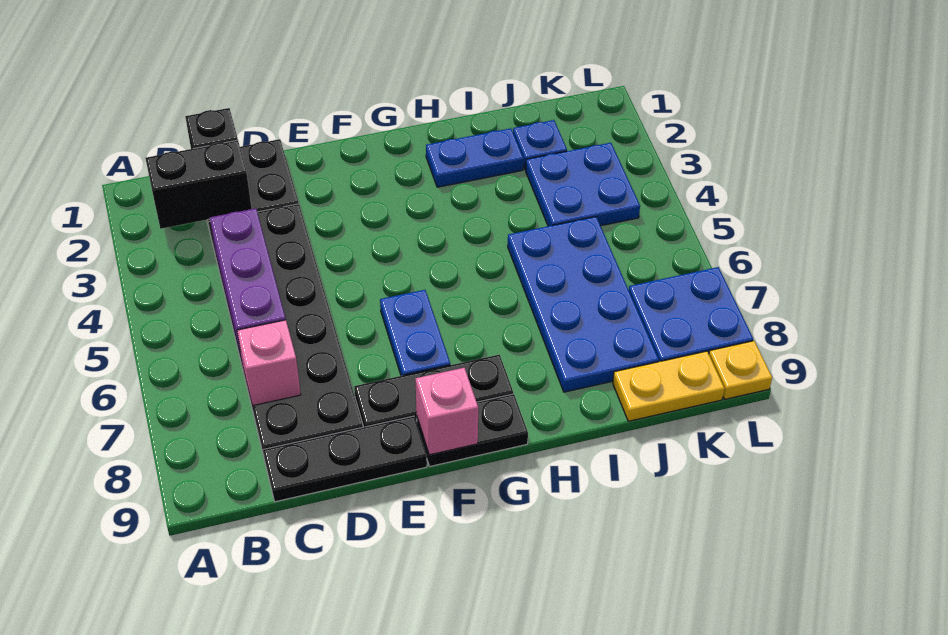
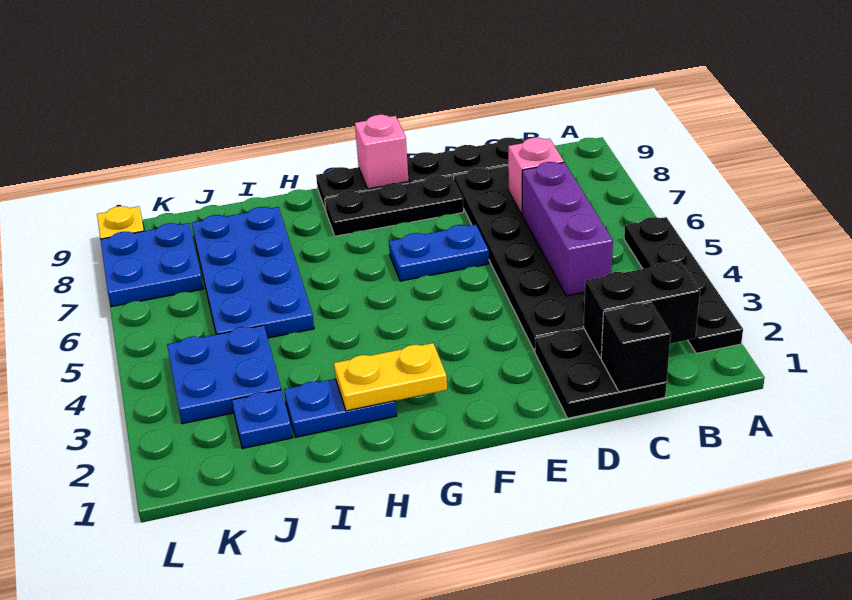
none -> black 1x4 plate [624,217,743,354]
blue 1x2 plate [380,290,450,376] -> blue 1x2 plate turned to [389,225,489,281]
yellow 1x2 plate [613,351,725,421] -> yellow 1x2 plate moved to [334,343,447,411]

